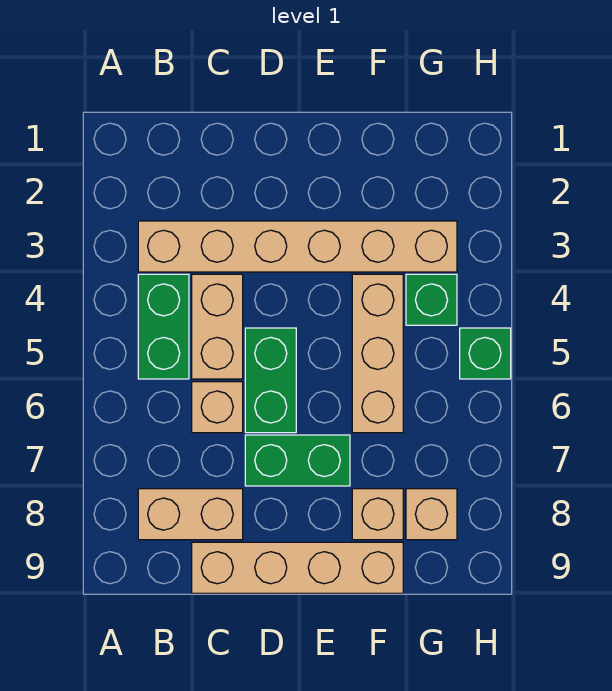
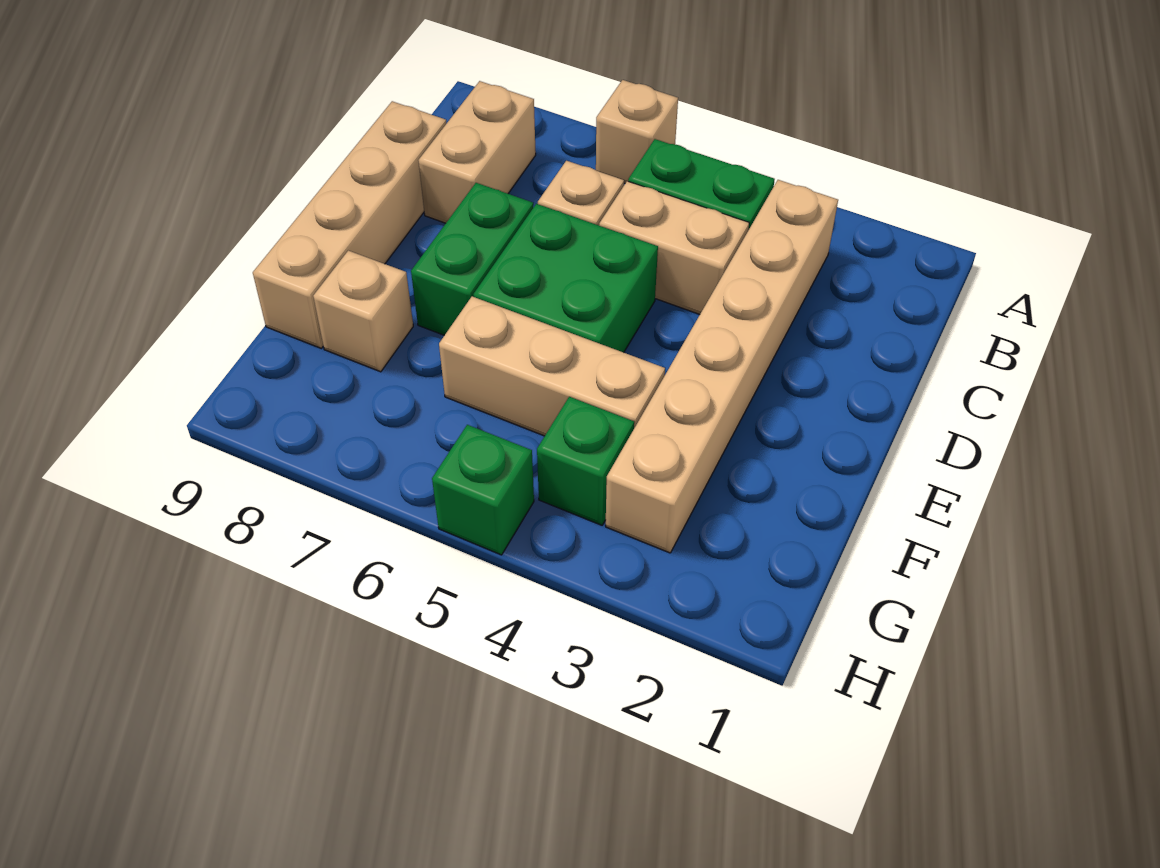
green 1x2 brick [245,328,296,433] -> green 2x2 brick [473,204,658,353]
tan 1x1 brick [406,489,457,540] -> tan 1x1 brick moved to [596,80,678,183]

